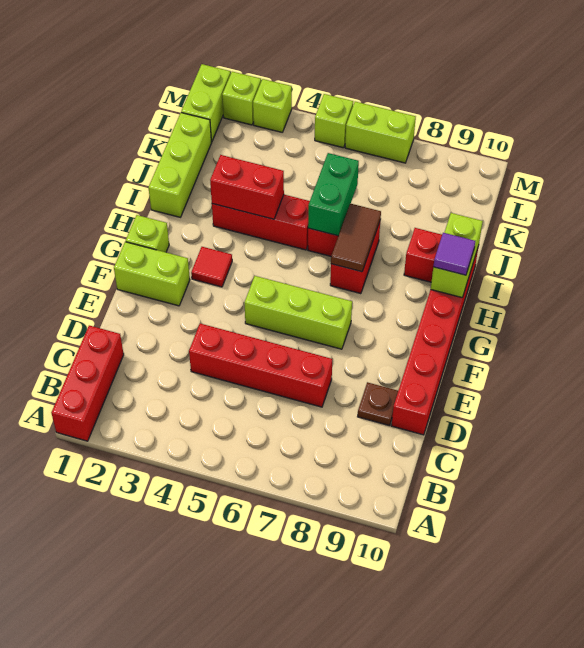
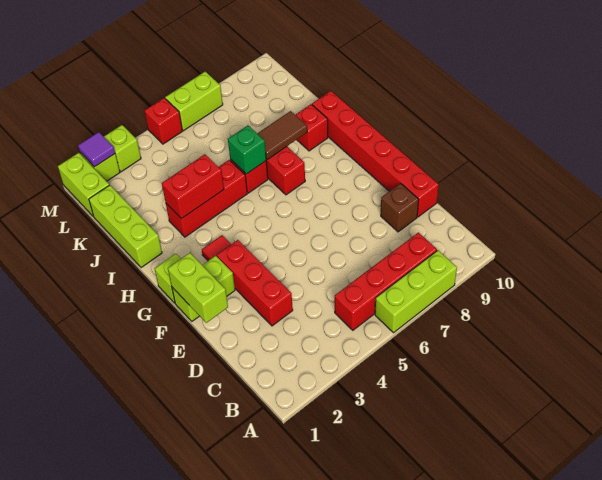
red 1x3 brick [51,326,124,441] -> red 1x3 brick moved to [217,240,293,326]
red 1x4 brick [189,324,332,407] -> red 1x4 brick moved to [335,233,437,330]
brown 1x1 plate [358,382,398,426] -> brown 1x1 brick [381,183,419,232]
lime 1x3 brick [244,276,352,349] -> lime 1x3 brick moved to [375,250,457,333]
brown 1x2 tile [331,203,381,272] -> brown 1x2 tile turned to [257,111,307,160]
lime 1x2 brick [431,213,483,298] -> lime 1x2 brick moved to [168,253,228,323]
purple 1x1 tile [433,233,475,275] -> purple 1x1 tile moved to [78,132,115,167]
green 1x2 brick [308,153,359,236] -> green 1x1 brick [228,126,266,174]
lime 1x1 brick [315,94,353,148] -> red 1x1 brick [144,98,182,144]

